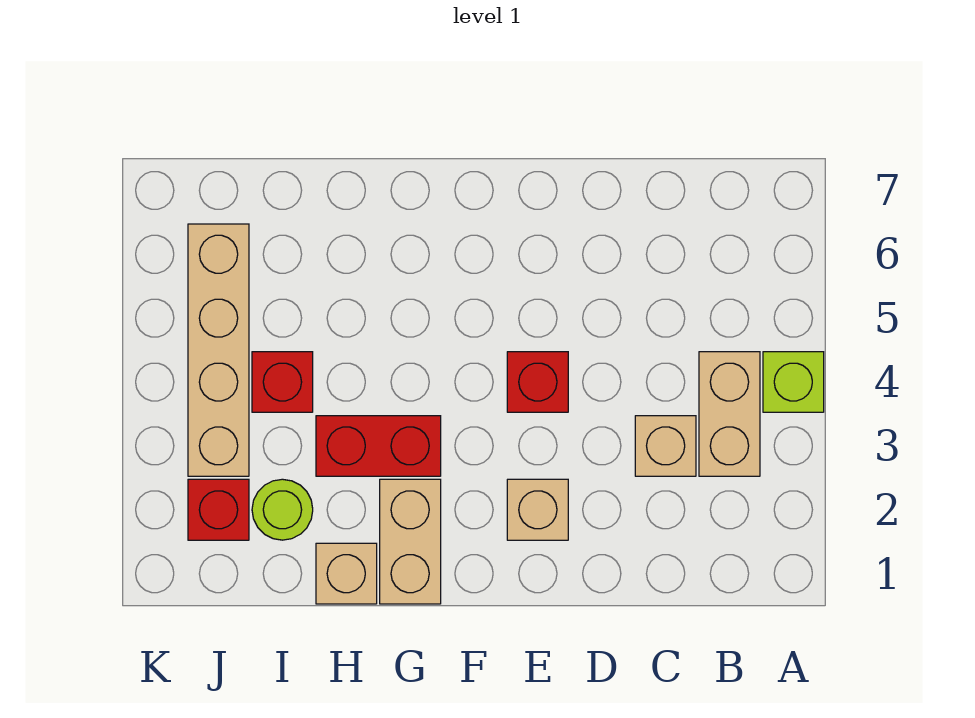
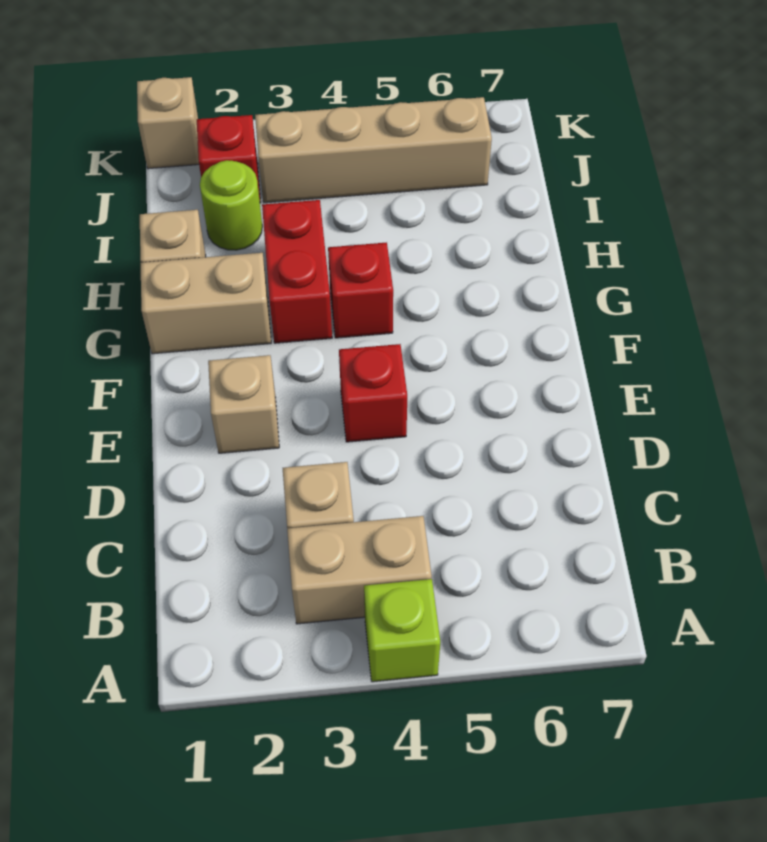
red 1x1 brick [252,352,313,412] -> red 1x1 brick moved to [328,242,393,338]
none -> tan 1x1 brick [137,77,199,169]

